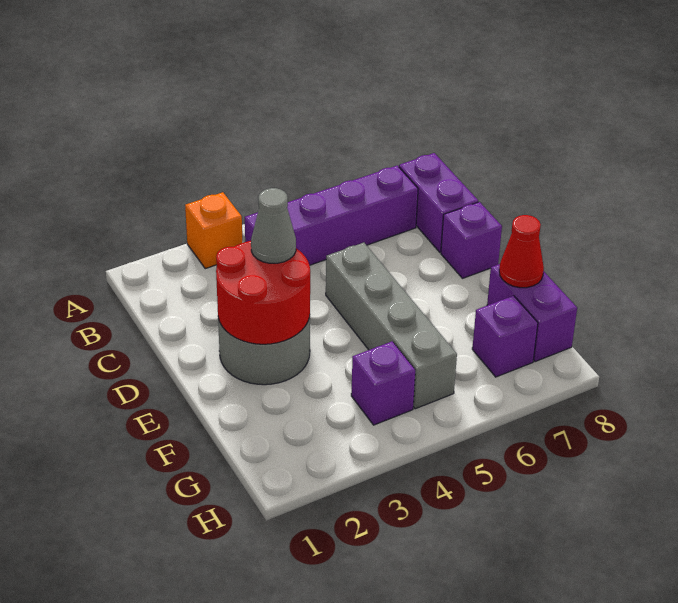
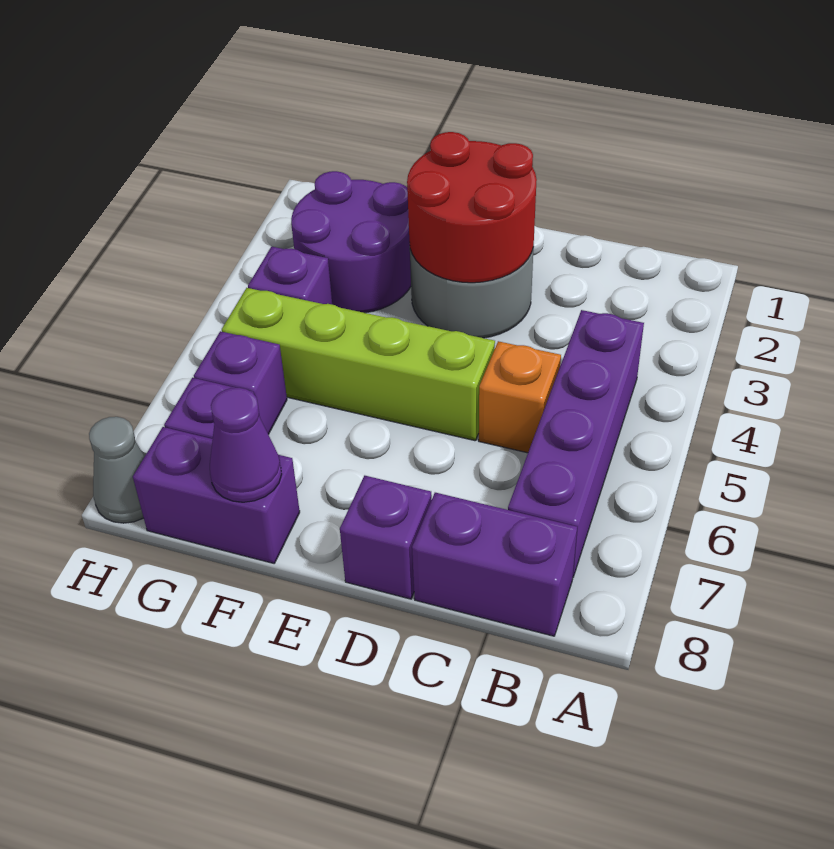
orange 1x1 brick [185,192,242,269] -> orange 1x1 brick moved to [479,341,561,453]
grey 1x1 cone [251,188,296,263] -> grey 1x1 cone moved to [89,417,145,523]
grey 1x4 brick [326,243,457,409] -> lime 1x4 brick [222,288,495,441]
none -> purple 2x2 round brick [291,171,411,313]
red 1x1 cone [499,215,544,288] -> purple 1x1 cone [210,388,282,502]
none -> purple 1x1 brick [194,331,287,434]

